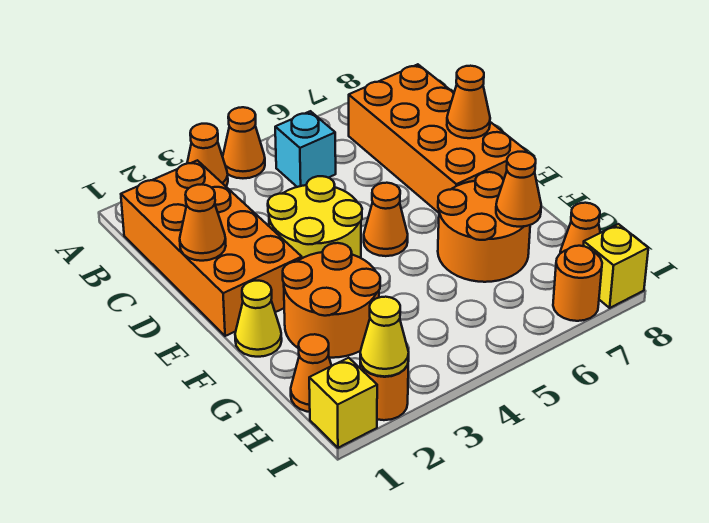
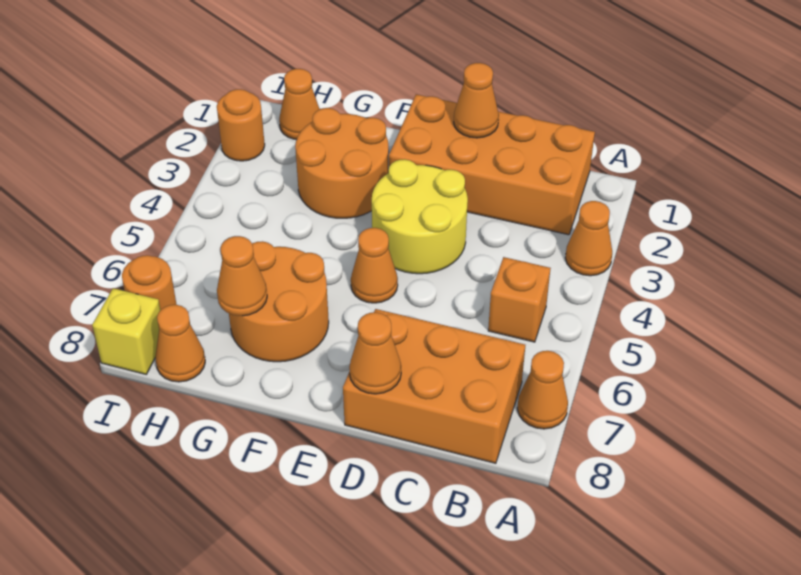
orange 1x1 cone [223,107,265,178] -> orange 1x1 cone moved to [517,351,568,429]
cyan 1x1 brick [275,111,336,187] -> orange 1x1 brick [488,257,551,342]
orange 2x4 brick [349,64,527,213] -> orange 2x3 brick [343,309,525,463]
yellow 1x1 cone [235,281,282,357] -> none
yellow 1x1 brick [309,358,377,448] -> none
yellow 1x1 cone [360,297,409,377] -> none

